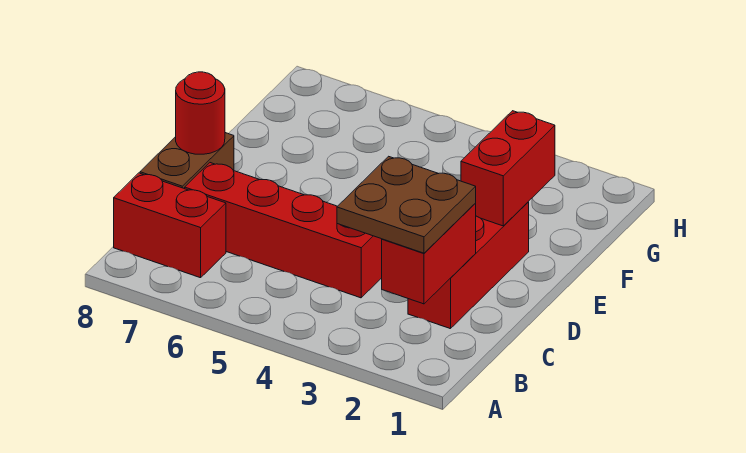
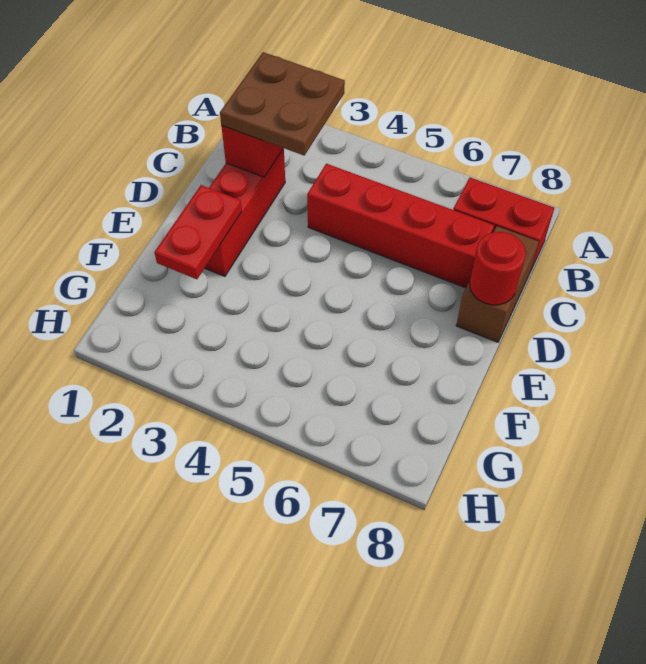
red 1x2 brick [461,111,555,226] -> red 1x2 plate [154,185,242,279]

